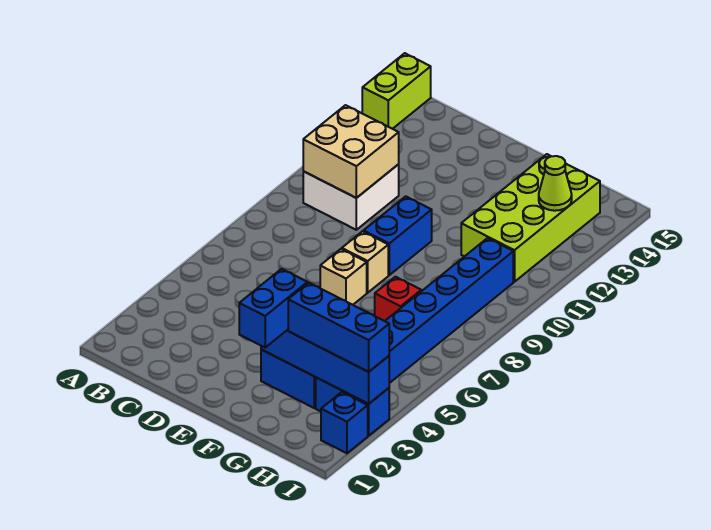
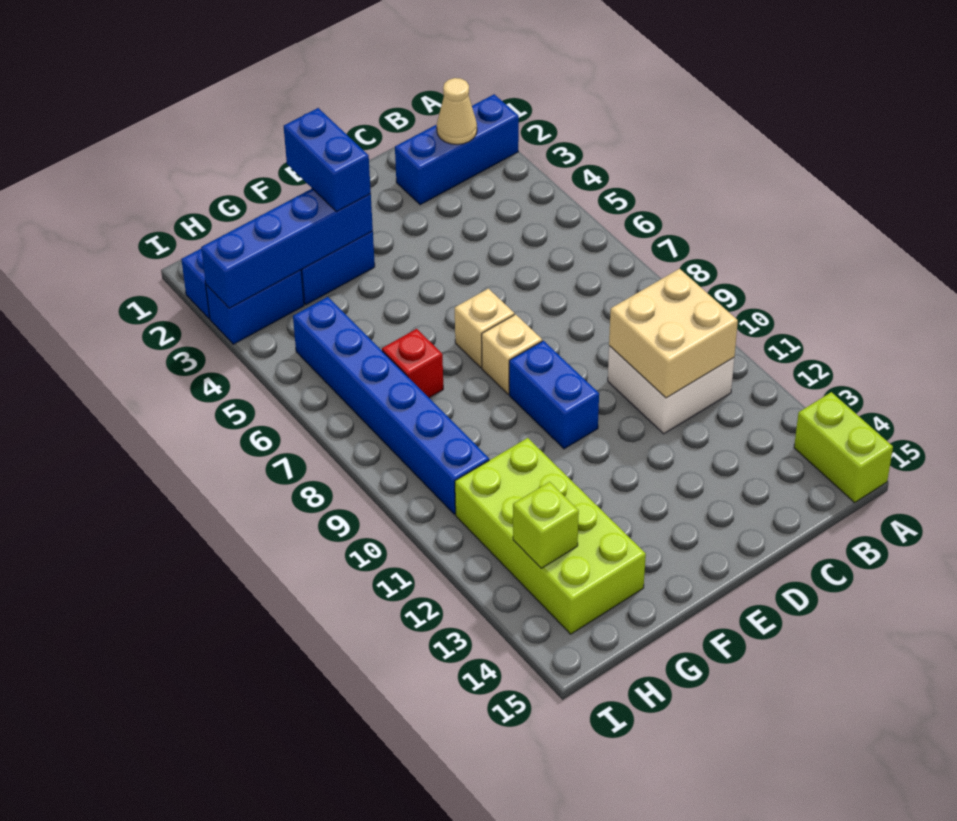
none -> tan 1x1 cone [437,78,477,145]
blue 1x3 brick [288,283,389,372] -> blue 1x3 brick moved to [395,94,519,205]
lime 1x1 cone [539,156,572,211] -> lime 1x1 brick [513,482,579,568]

